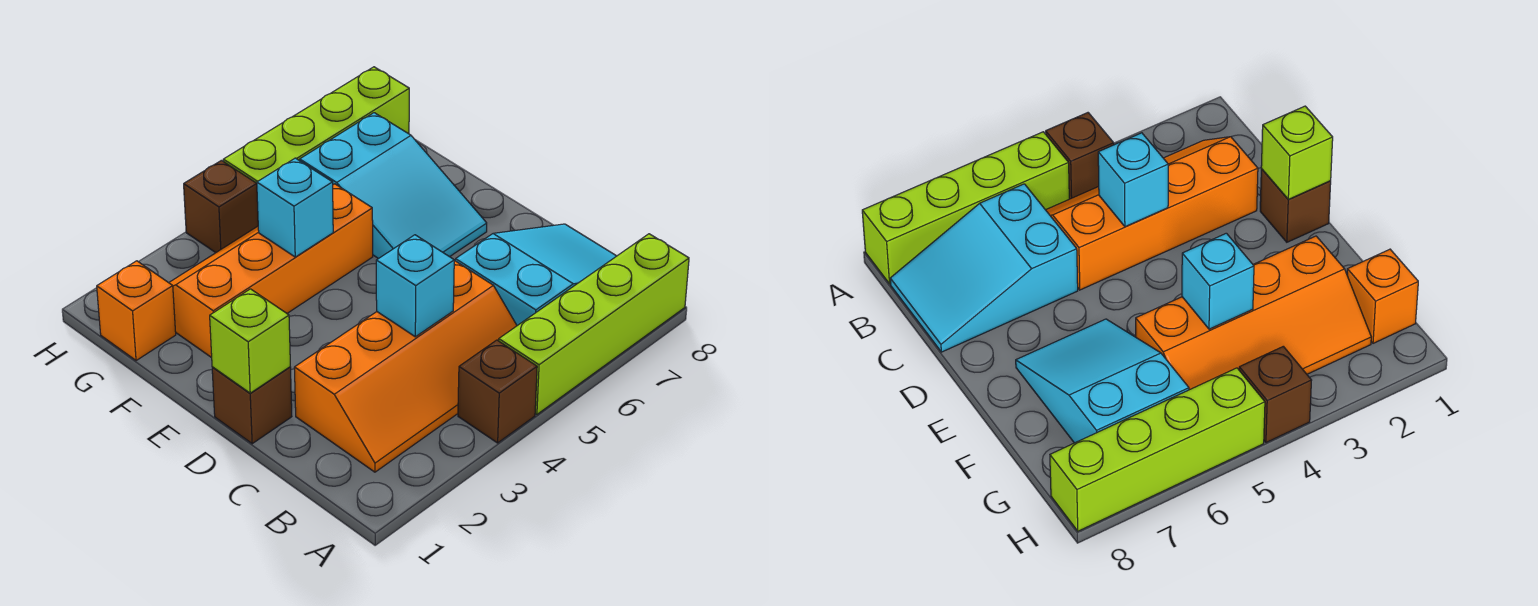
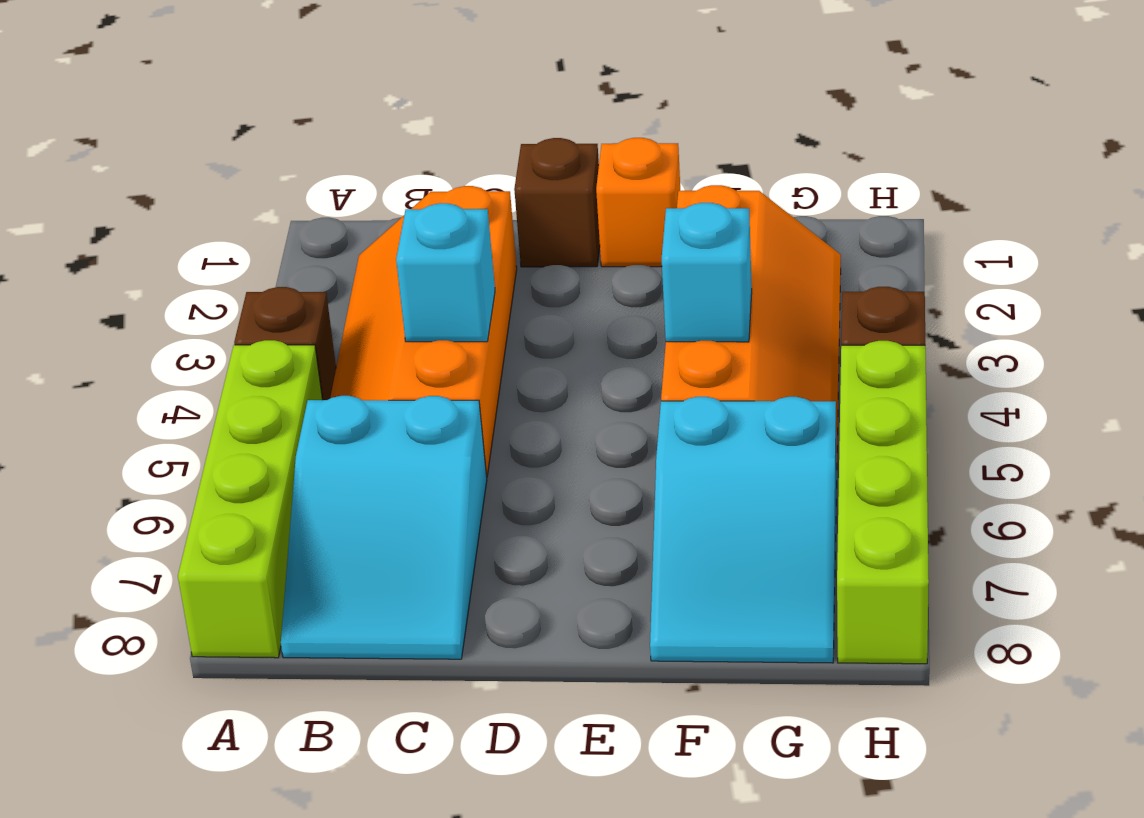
lime 1x1 brick [210,289,290,393] -> none
cyan 2x3 slope [300,113,487,259] -> cyan 2x3 slope turned to [650,397,837,663]
orange 1x1 brick [97,261,176,361] -> orange 1x1 brick moved to [596,138,680,267]

